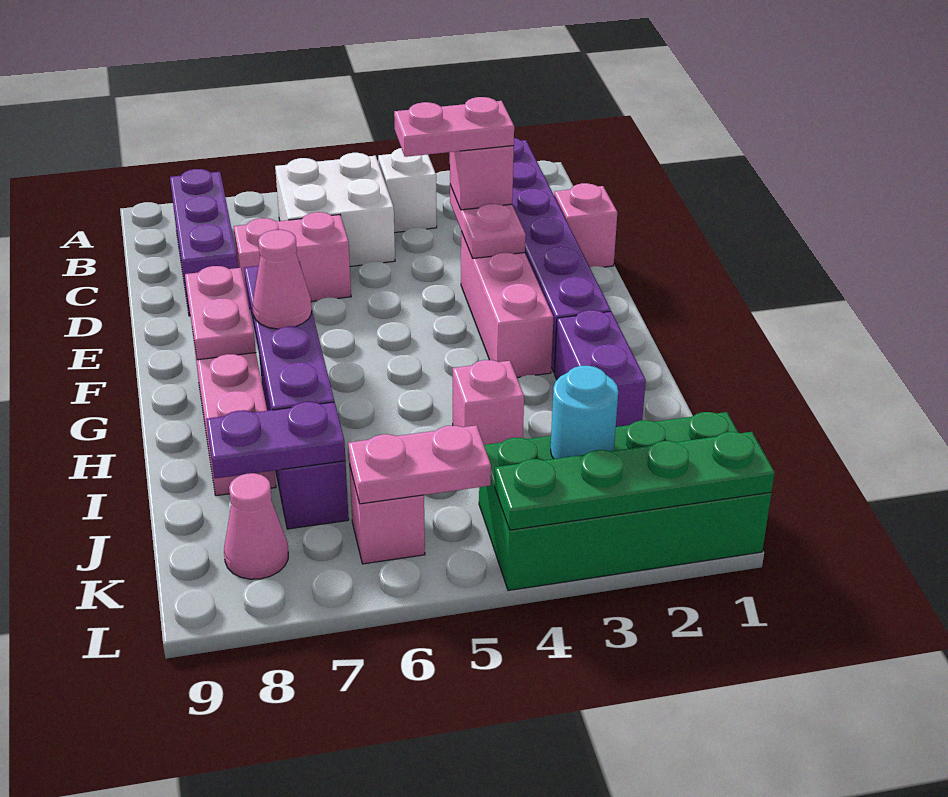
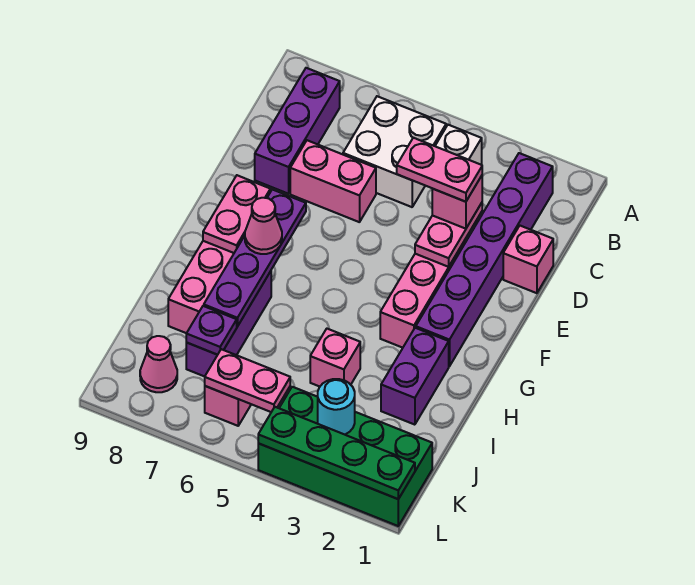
purple 1x2 plate [206,402,346,478] -> purple 1x1 plate [186,306,237,355]

